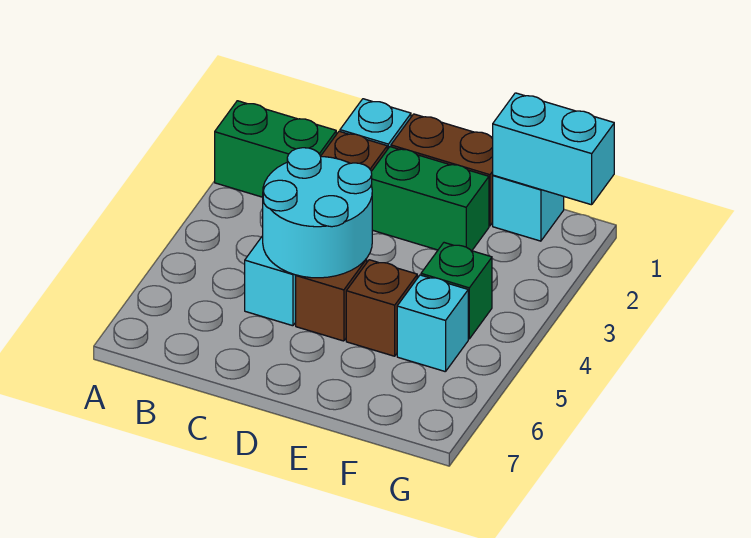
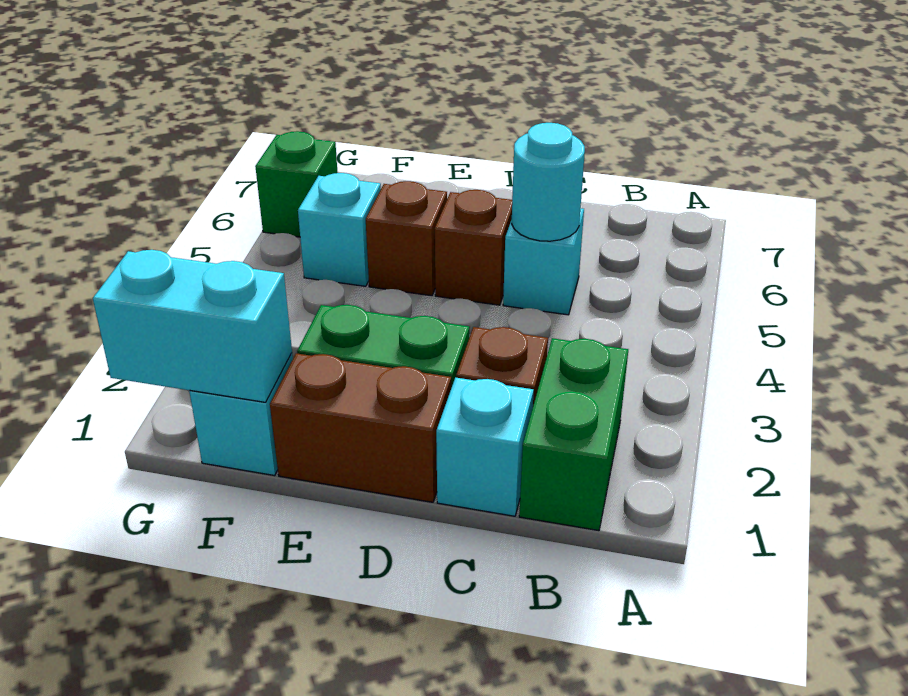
green 1x2 brick [215,101,336,197] -> green 1x2 brick turned to [519,338,628,531]
cyan 2x2 round brick [263,148,372,278] -> cyan 1x1 round brick [512,123,585,241]
green 1x1 brick [421,243,492,339] -> green 1x1 brick moved to [255,131,338,237]

